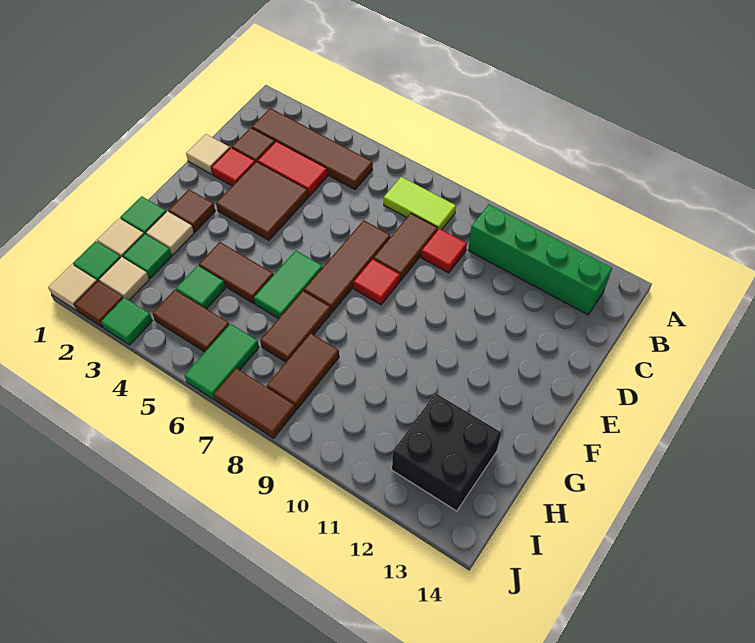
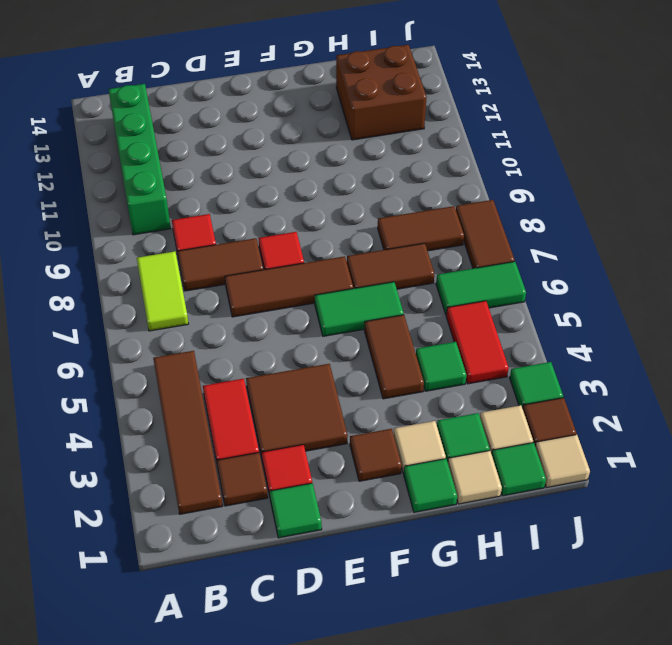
tan 1x1 tile [186,134,230,174] -> green 1x1 tile [270,483,322,538]
black 2x2 brick [392,393,501,511] -> brown 2x2 brick [336,45,426,140]
brown 1x2 tile [153,290,229,352] -> red 1x2 tile [446,301,509,384]

